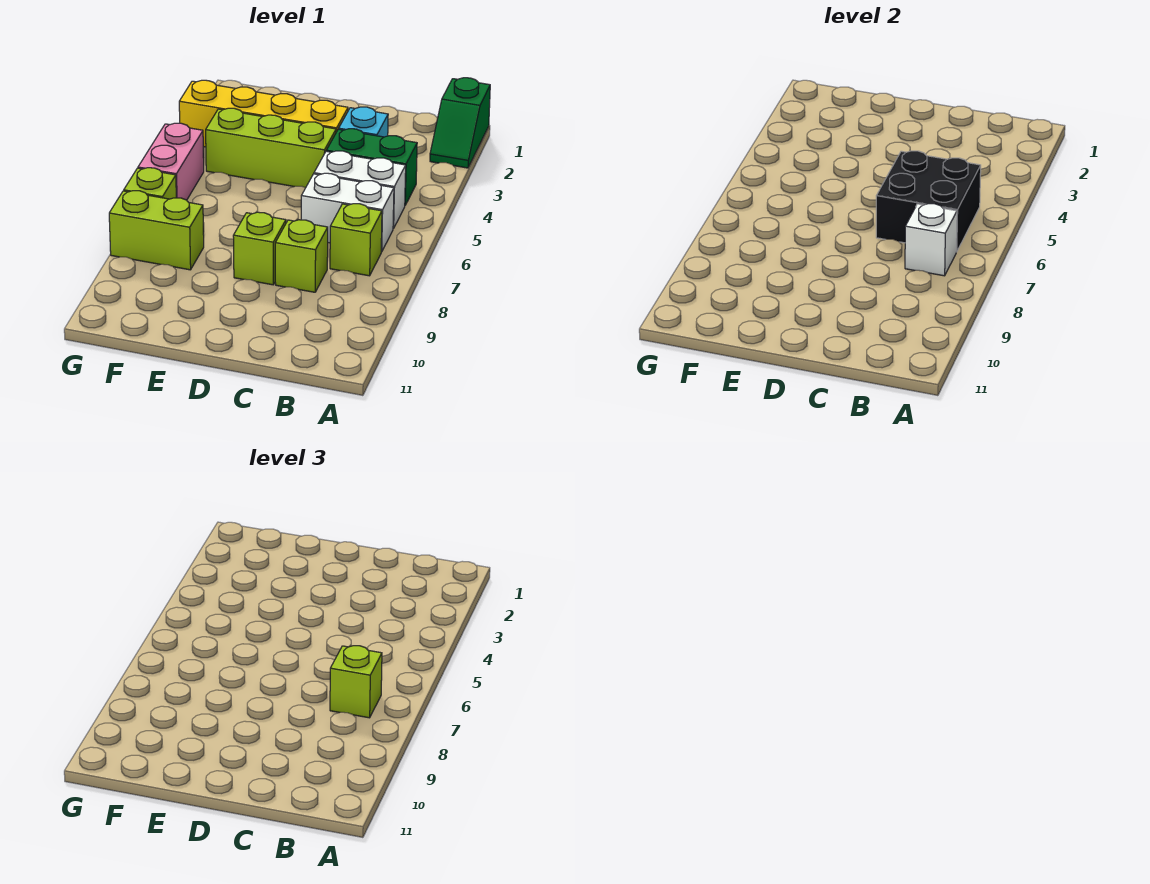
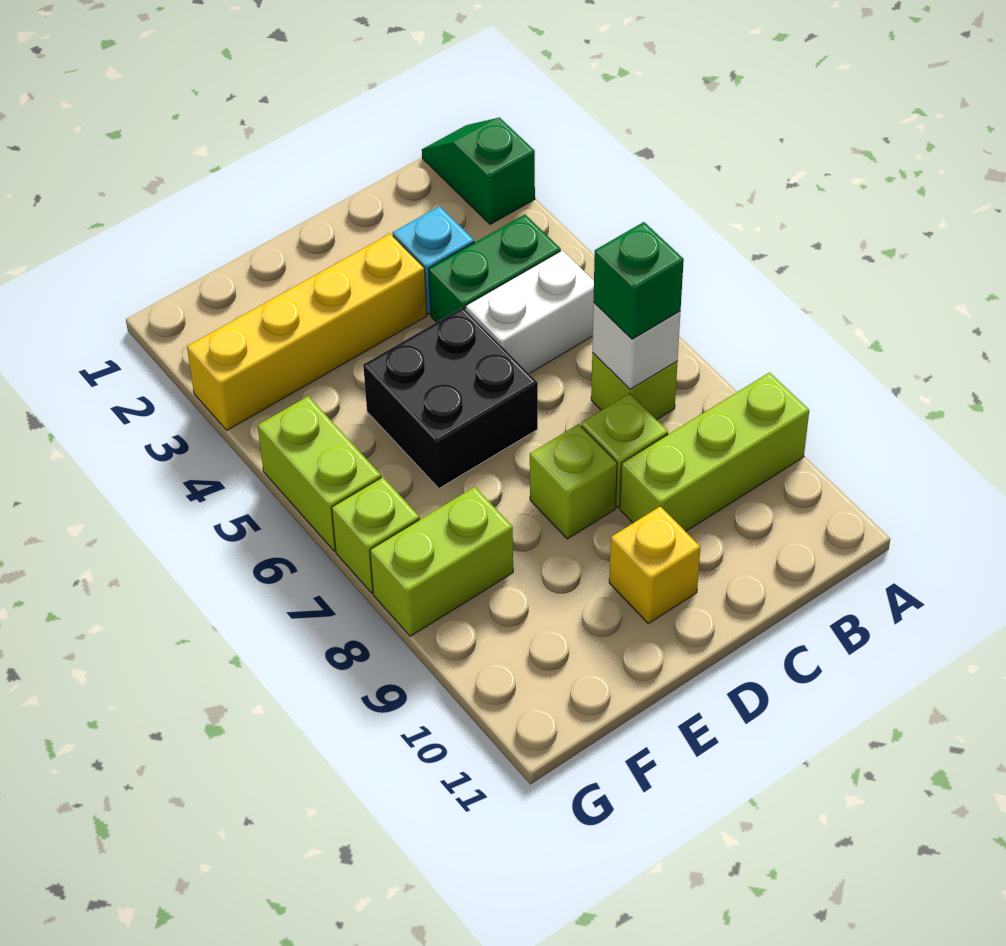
green 1x2 slope [430,78,490,168] -> green 1x2 slope turned to [422,118,535,224]
black 2x2 brick [876,151,981,252] -> black 2x2 brick moved to [363,307,538,488]
white 1x2 brick [301,173,394,252] -> none
lime 1x1 brick [330,646,382,718] -> green 1x1 brick [593,222,684,339]
lime 1x3 brick [206,108,336,188] -> lime 1x3 brick moved to [620,373,809,532]
none -> yellow 1x1 brick [609,506,700,624]
pink 1x2 brick [138,123,204,200] -> lime 1x2 brick [258,396,381,551]

